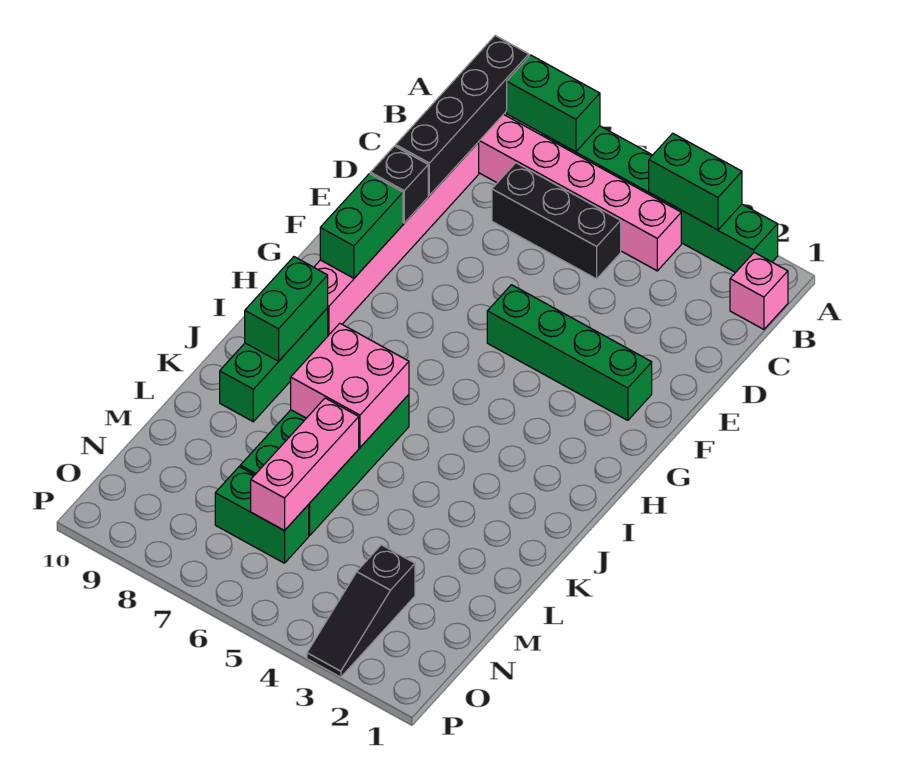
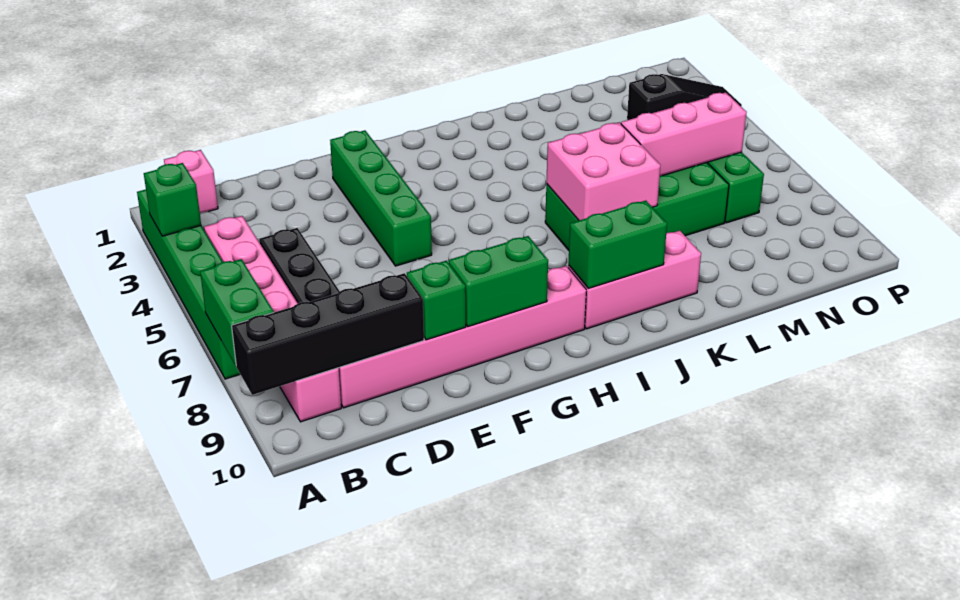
green 1x2 brick [649,133,742,230] -> green 1x1 brick [144,163,201,236]
black 1x1 brick [370,146,428,223] -> green 1x1 brick [407,261,466,340]
green 1x3 brick [220,308,328,422] -> pink 1x3 brick [568,231,701,329]

